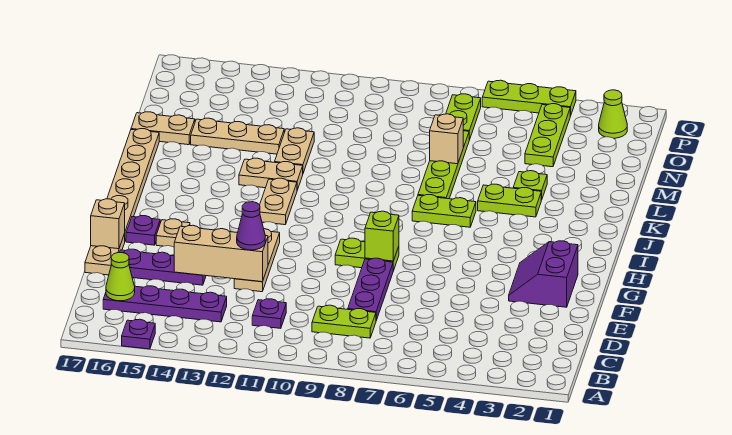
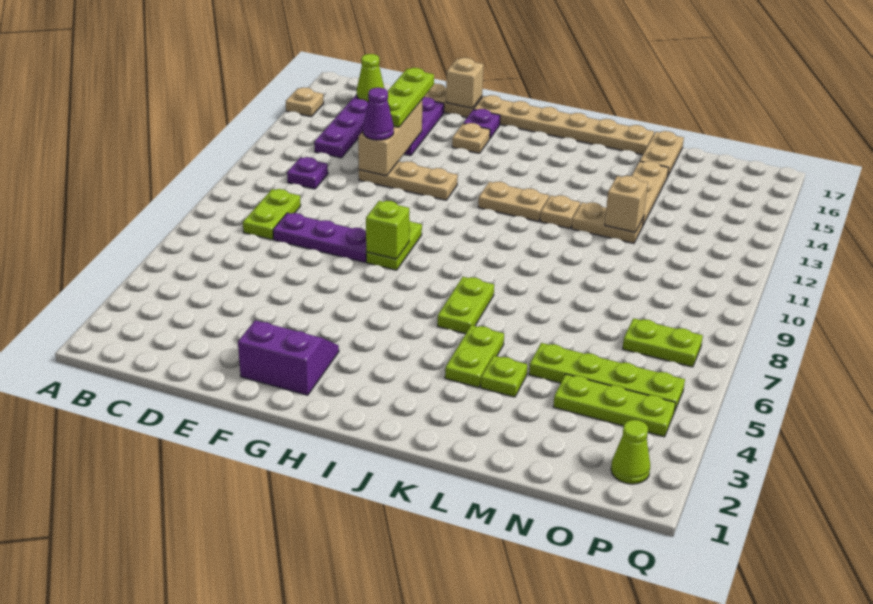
purple 1x1 plate [122,319,155,349] -> tan 1x1 plate [286,87,324,117]
lime 1x4 plate [418,131,469,199] -> lime 1x4 plate moved to [529,343,685,412]
tan 1x2 plate [239,158,303,190] -> tan 1x1 plate [540,195,580,229]
tan 1x1 brick [430,114,463,164] -> tan 1x1 brick moved to [605,176,648,232]
lime 1x3 plate [482,80,576,116] -> lime 1x3 plate moved to [388,68,434,127]

